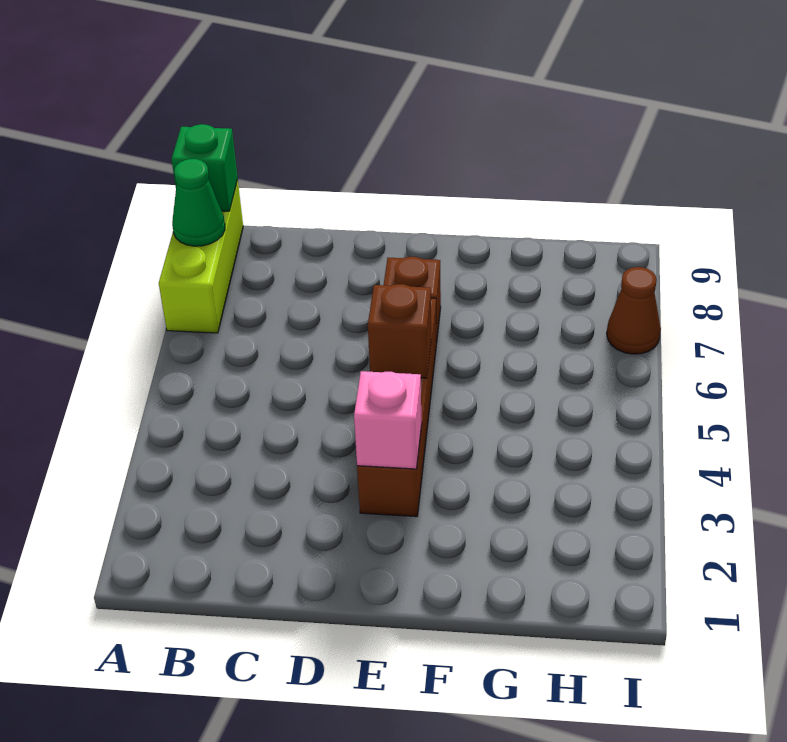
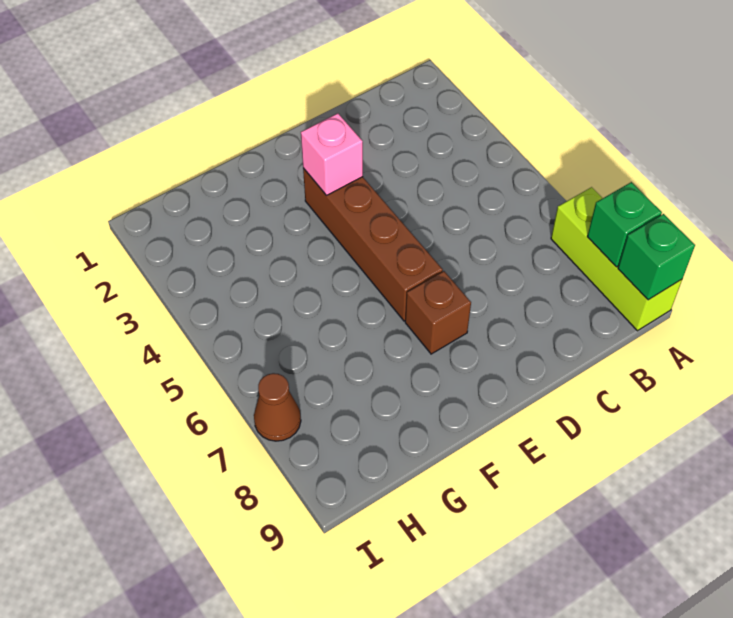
green 1x1 cone [172,159,225,246] -> green 1x1 brick [587,182,662,267]
brown 1x1 brick [368,284,431,378] -> none

